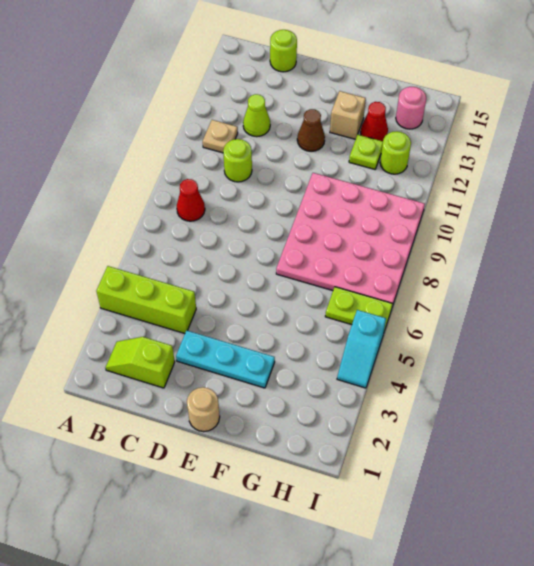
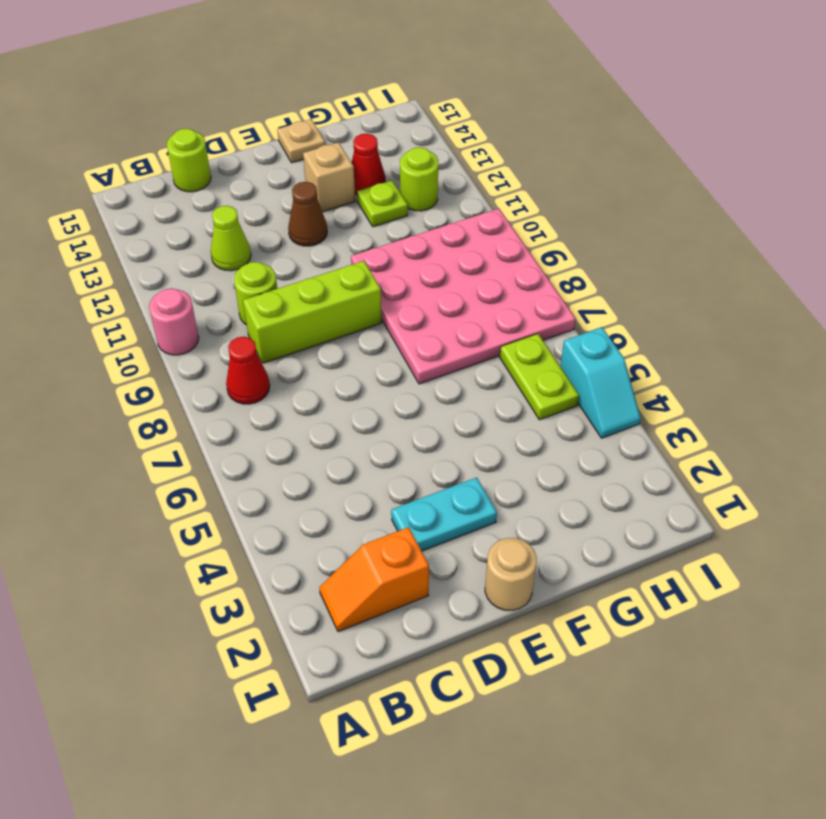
lime 1x3 brick [96,266,196,334] -> lime 1x3 brick moved to [243,261,382,363]
lime 1x2 slope [106,337,175,388] -> orange 1x2 slope [319,527,429,632]
tan 1x1 plate [203,120,238,153] -> tan 1x1 plate moved to [277,119,325,163]
cyan 1x3 plate [176,330,275,388] -> cyan 1x2 plate [391,477,497,551]
lime 1x2 plate [325,287,393,331] -> lime 1x2 plate turned to [500,334,579,420]
pink 1x1 round brick [396,87,426,129] -> pink 1x1 round brick moved to [149,288,199,355]

